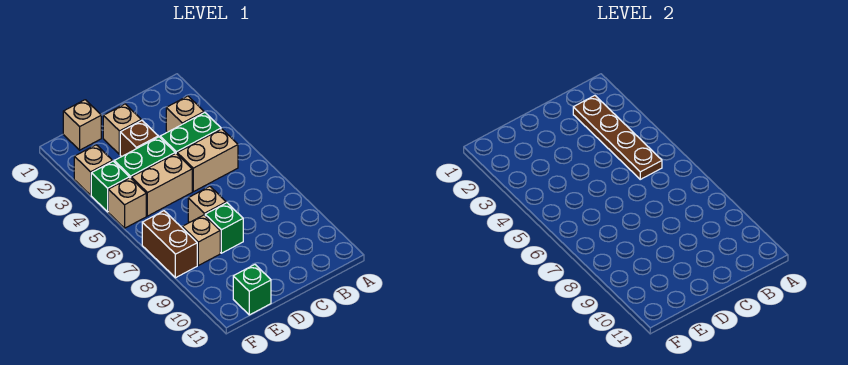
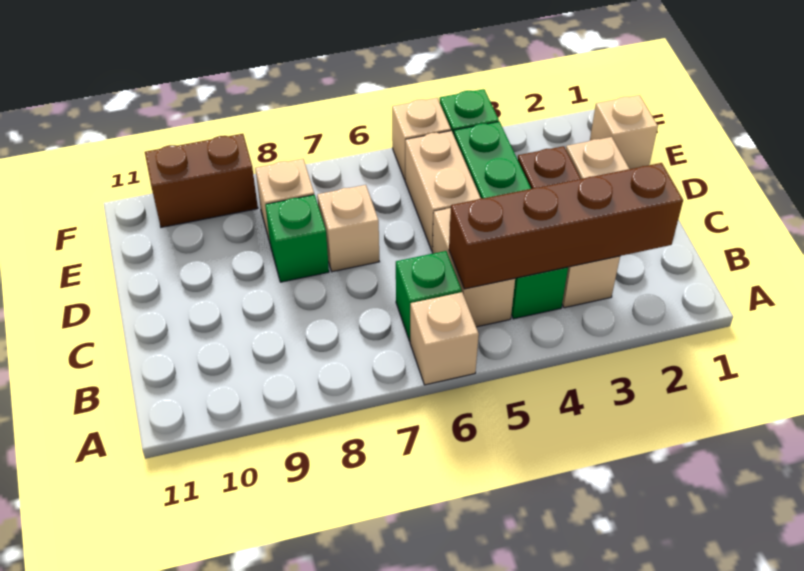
brown 1x4 plate [573,96,662,179] -> brown 1x4 brick [449,163,683,289]
green 1x1 brick [233,265,271,315] -> green 1x1 brick moved to [396,251,462,341]
tan 1x1 brick [74,145,112,195] -> tan 1x1 brick moved to [410,292,479,385]
brown 1x2 brick [142,211,197,278] -> brown 1x2 brick moved to [145,134,258,227]

